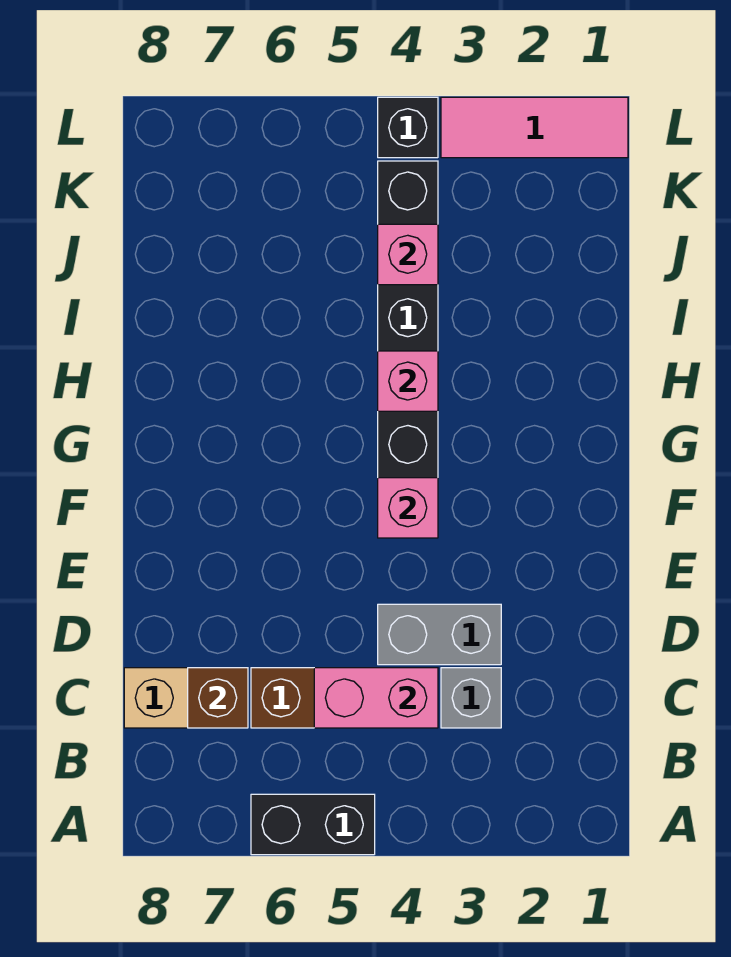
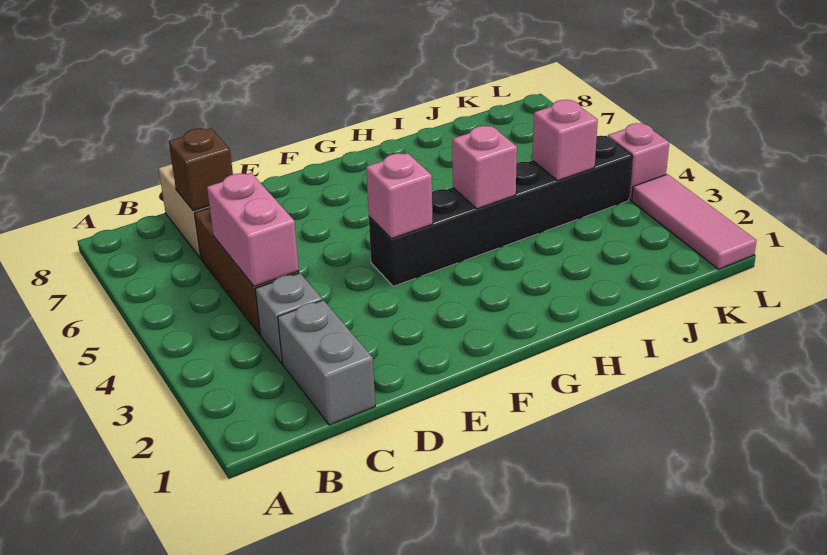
black 1x2 brick [251,794,375,855] -> none
grey 1x2 brick [378,604,501,665] -> grey 1x2 brick moved to [278,300,375,425]
black 1x1 brick [378,97,438,158] -> pink 1x1 brick [608,123,669,200]

